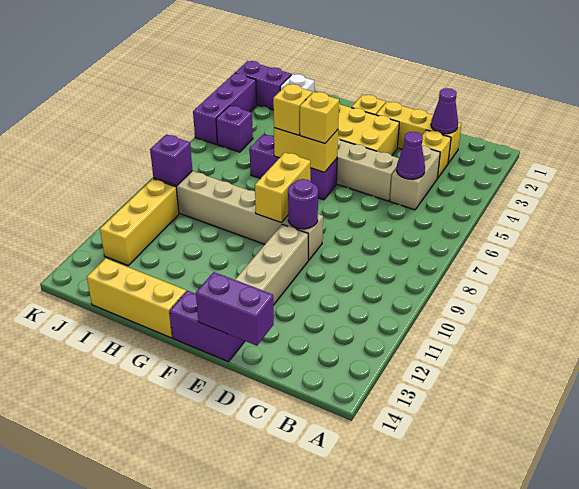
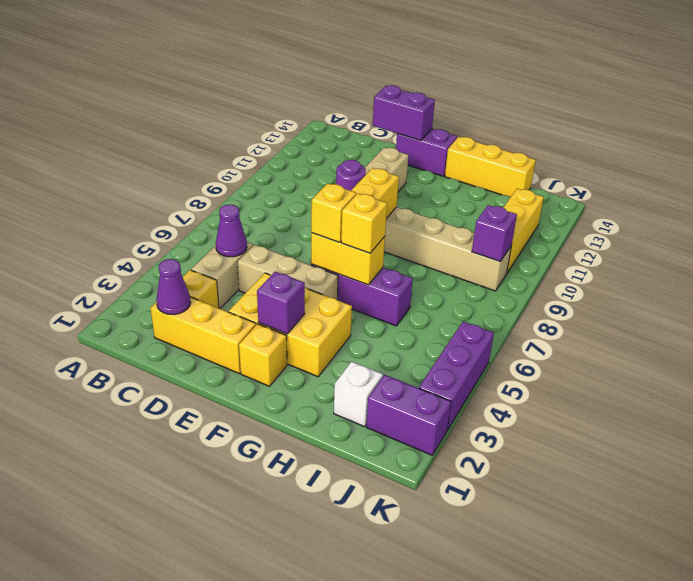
purple 1x1 brick [216,106,253,152] -> purple 1x1 brick moved to [257,272,305,334]

